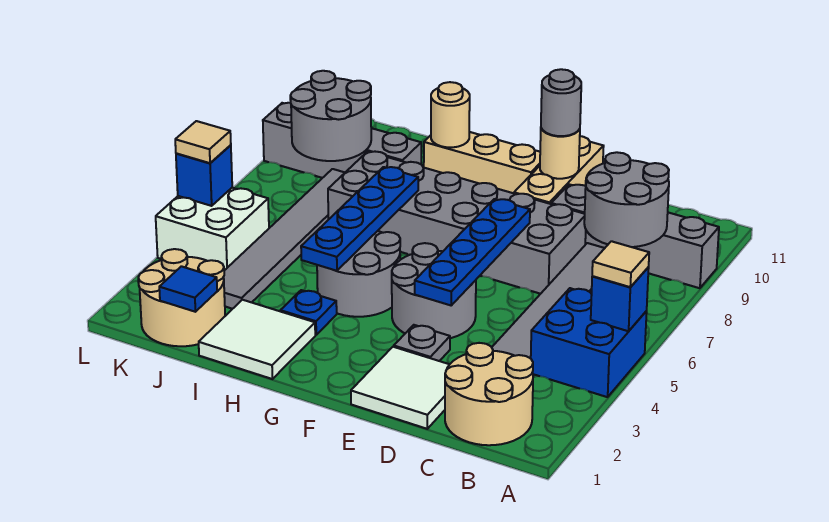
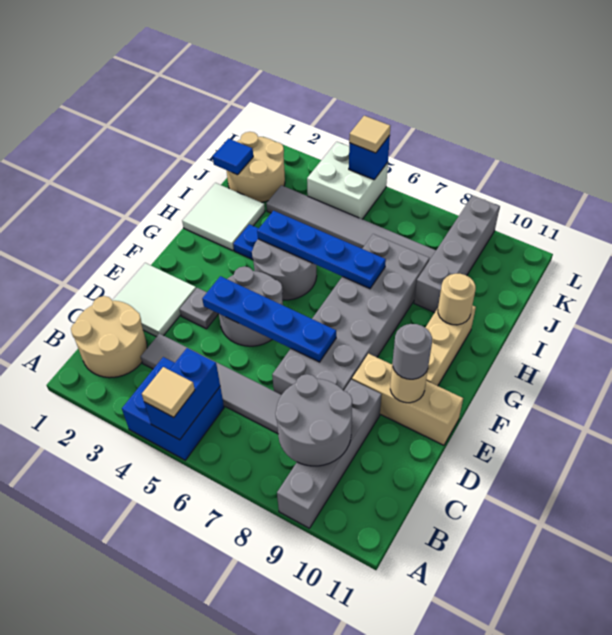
blue 1x1 brick [591,267,649,331] -> blue 1x2 brick [144,348,220,440]
grey 2x2 round brick [290,71,371,161] -> none

